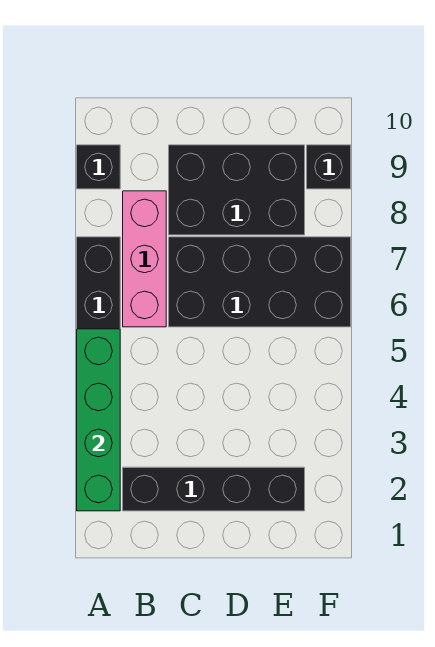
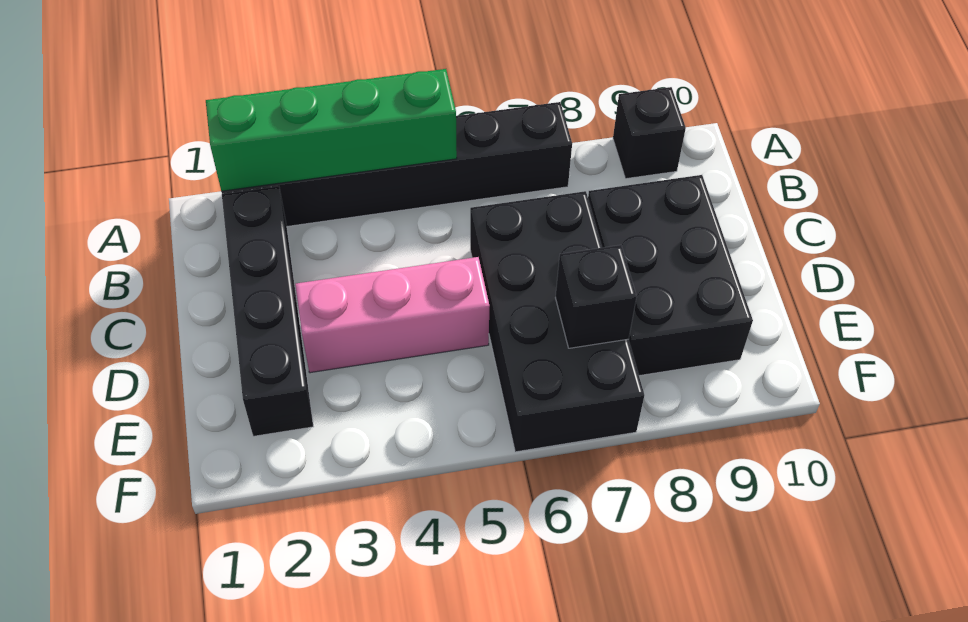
pink 1x3 brick [123,191,166,327] -> pink 1x3 brick moved to [295,257,490,373]
black 1x1 brick [307,145,351,189] -> black 1x1 brick moved to [556,245,637,348]

